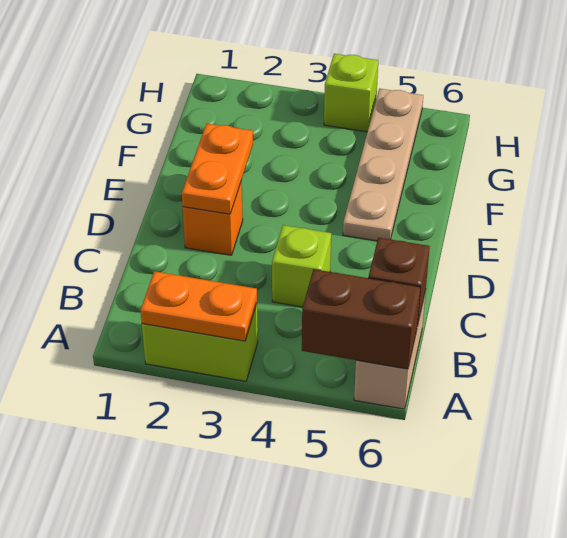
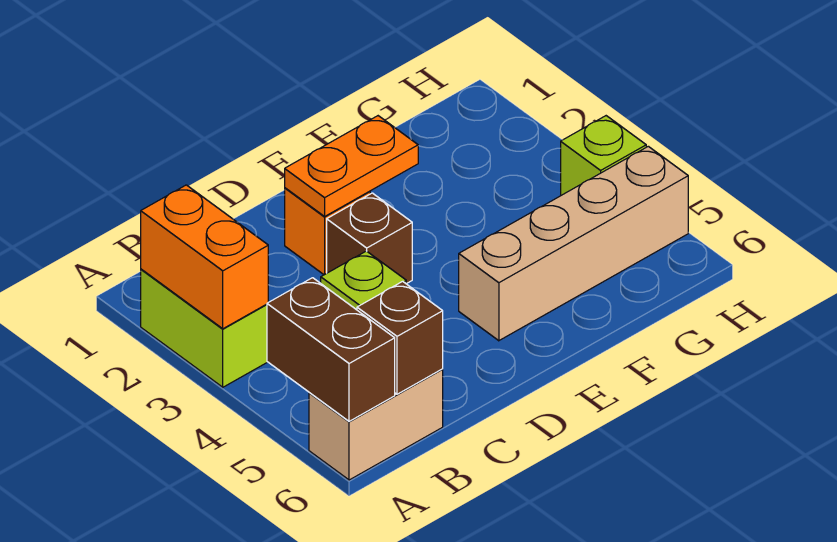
orange 1x2 plate [140,271,257,341] -> orange 1x2 brick [141,185,268,329]
none -> brown 1x1 brick [327,193,412,284]
tan 1x4 plate [343,89,423,241] -> tan 1x4 brick [459,146,688,341]

